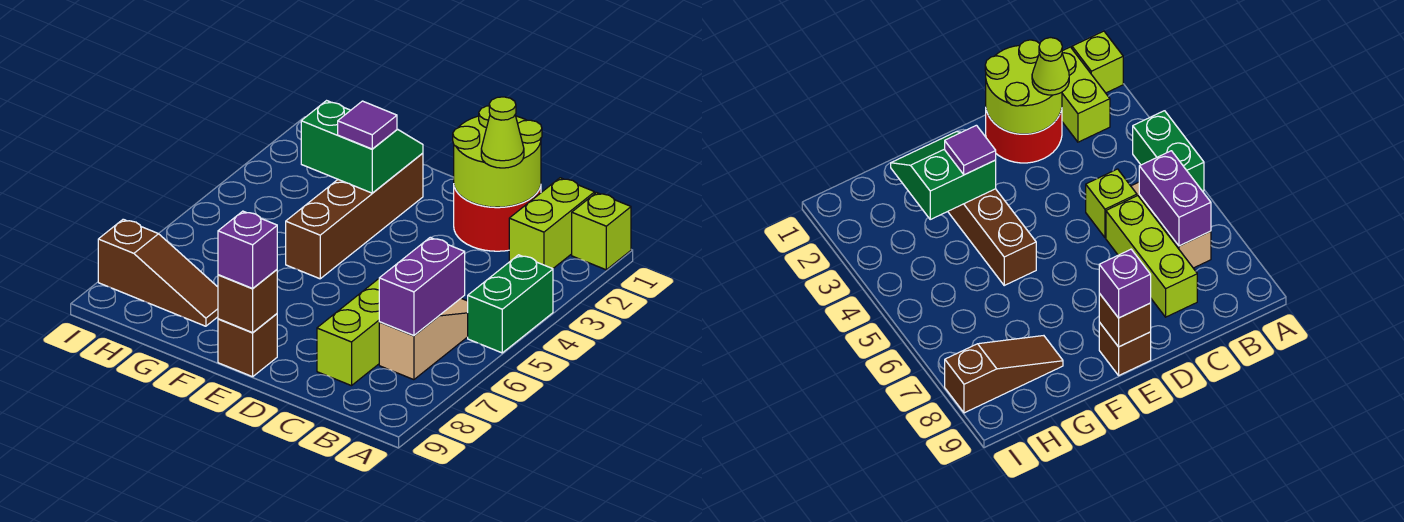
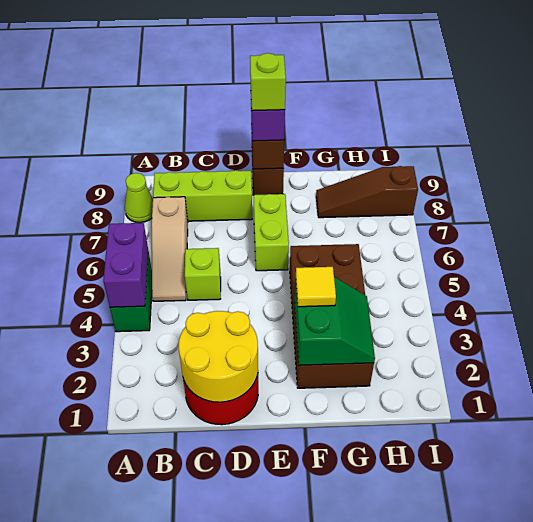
lime 1x1 brick [572,193,631,270] -> lime 1x1 brick moved to [250,53,286,111]
lime 1x2 brick [509,178,595,269] -> lime 1x2 brick moved to [254,194,289,271]
purple 1x2 brick [379,238,465,336] -> purple 1x2 brick moved to [103,223,148,307]
lime 2x2 round brick [453,106,542,207] -> yellow 2x2 round brick [179,311,258,402]
lime 1x1 cone [481,97,524,168] -> lime 1x1 cone moved to [125,173,153,223]
lime 1x3 brick [317,279,379,386] -> lime 1x3 brick turned to [153,170,252,221]
brown 1x4 brick [286,153,423,279] -> brown 2x4 brick [290,244,374,388]
green 2x2 slope [301,101,423,193] -> green 2x2 slope turned to [294,277,375,365]
purple 1x1 tile [338,101,397,149] -> yellow 1x1 tile [296,267,336,307]

